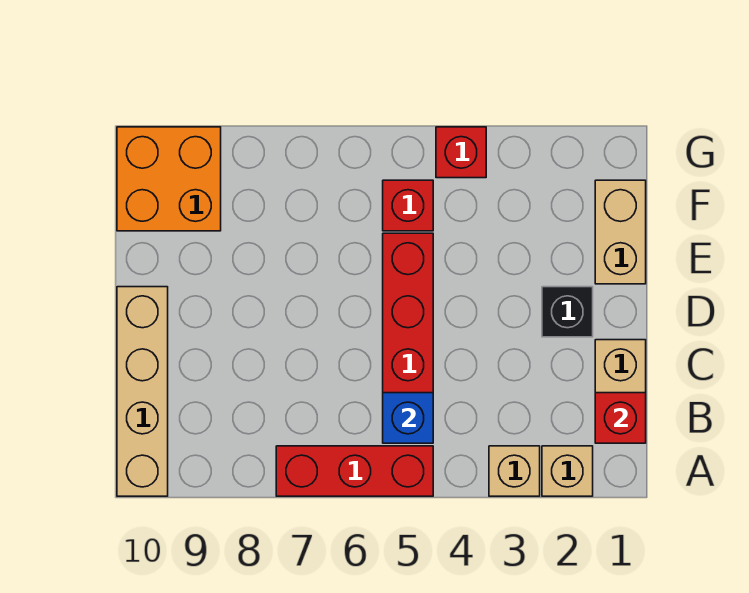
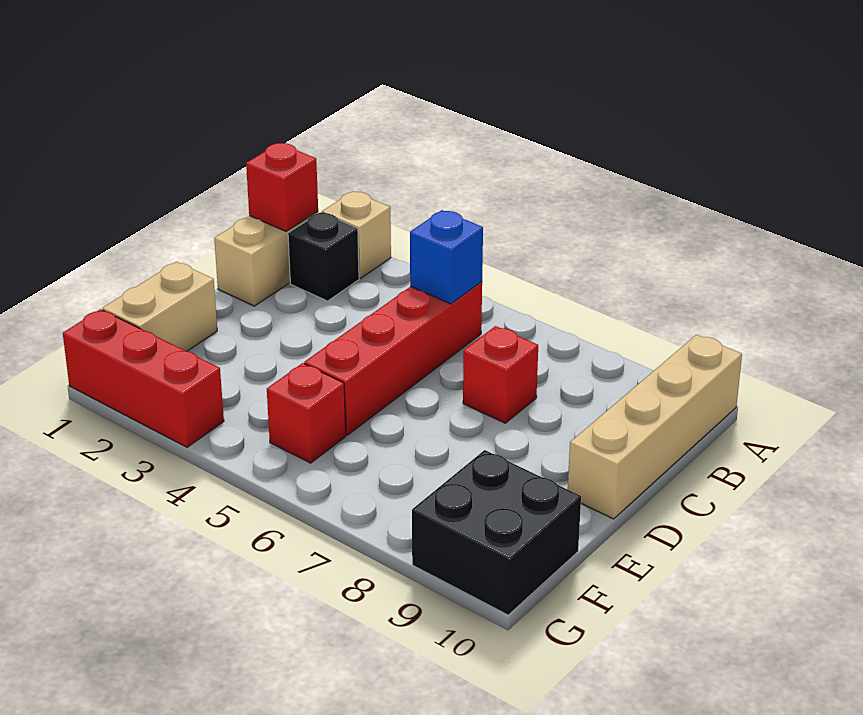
tan 1x1 brick [489,446,540,496] -> none
red 1x3 brick [276,446,433,496] -> red 1x3 brick moved to [63,309,224,447]
black 1x1 brick [542,287,593,337] -> black 1x1 brick moved to [288,212,359,301]
orange 2x2 brick [117,127,221,231] -> black 2x2 brick [412,450,581,615]
red 1x1 brick [436,127,486,178] -> red 1x1 brick moved to [463,326,538,423]

